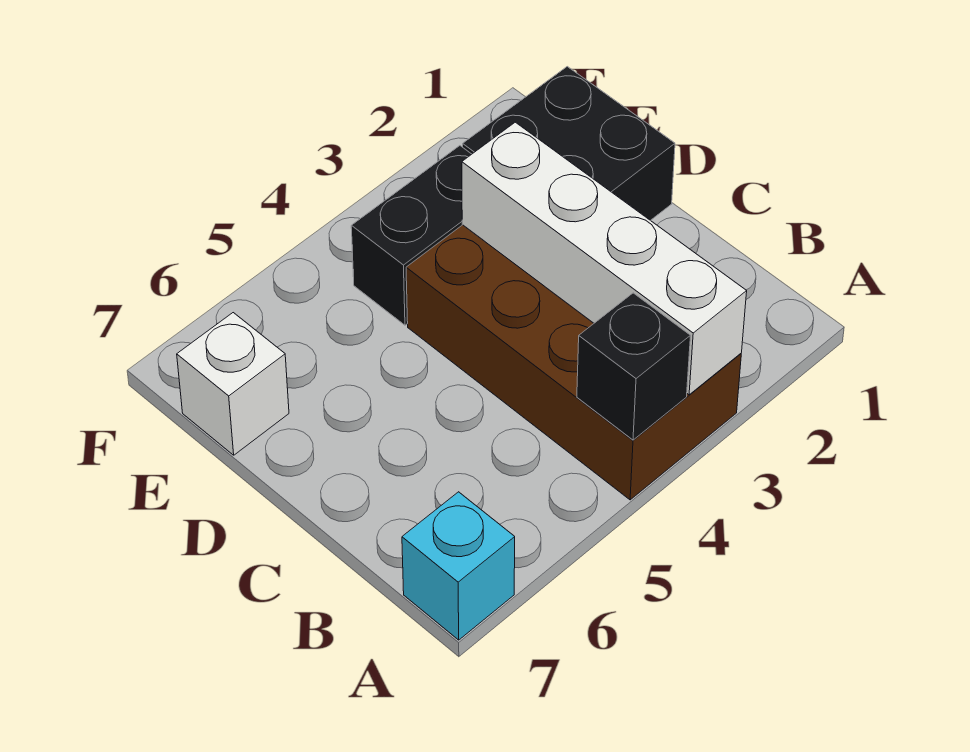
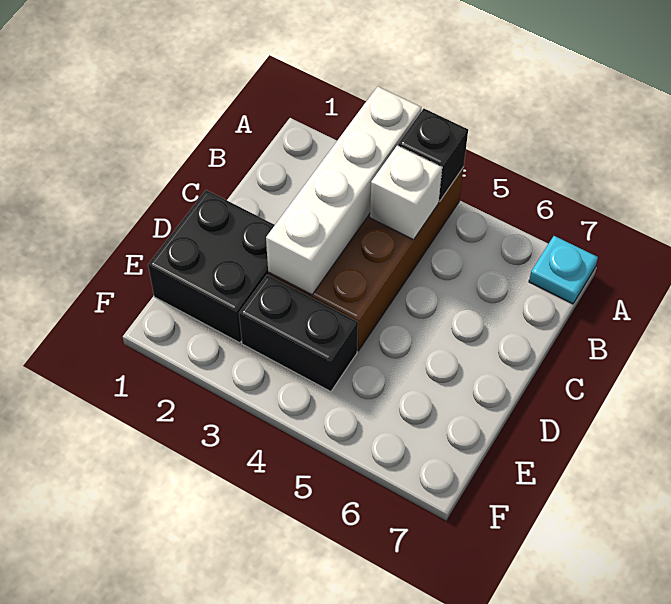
cyan 1x1 brick [402,492,515,640] -> cyan 1x1 plate [529,236,598,304]
white 1x1 brick [177,313,289,455] -> white 1x1 brick moved to [370,146,442,240]

